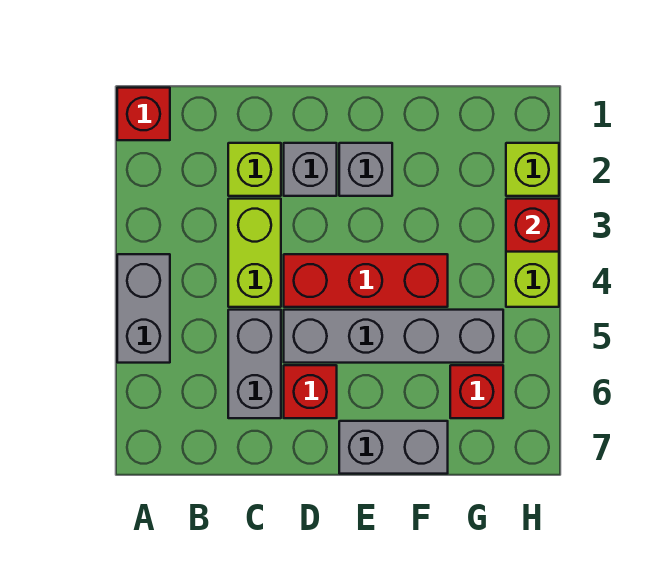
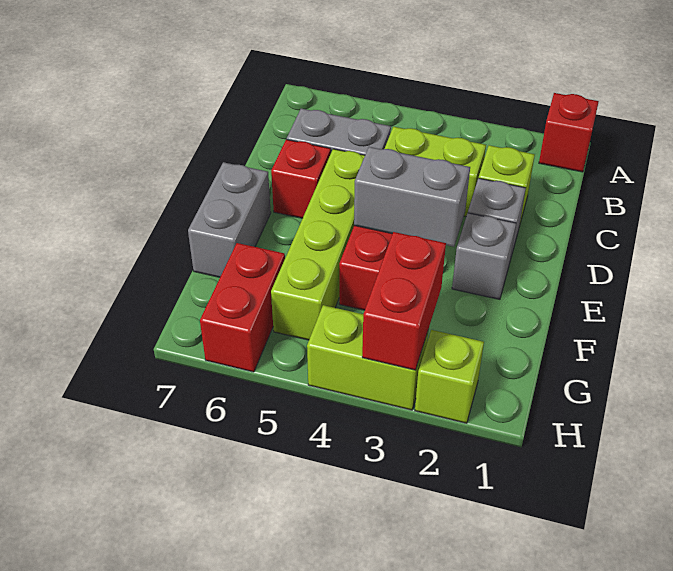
grey 1x2 brick [117,254,170,363] -> grey 1x2 brick moved to [354,147,470,247]
grey 1x4 brick [284,310,503,363] -> lime 1x4 brick [271,149,365,340]
red 1x1 brick [450,365,503,418] -> red 1x2 brick [200,243,285,372]
red 1x1 brick [506,199,559,252] -> red 1x2 brick [362,232,446,370]

